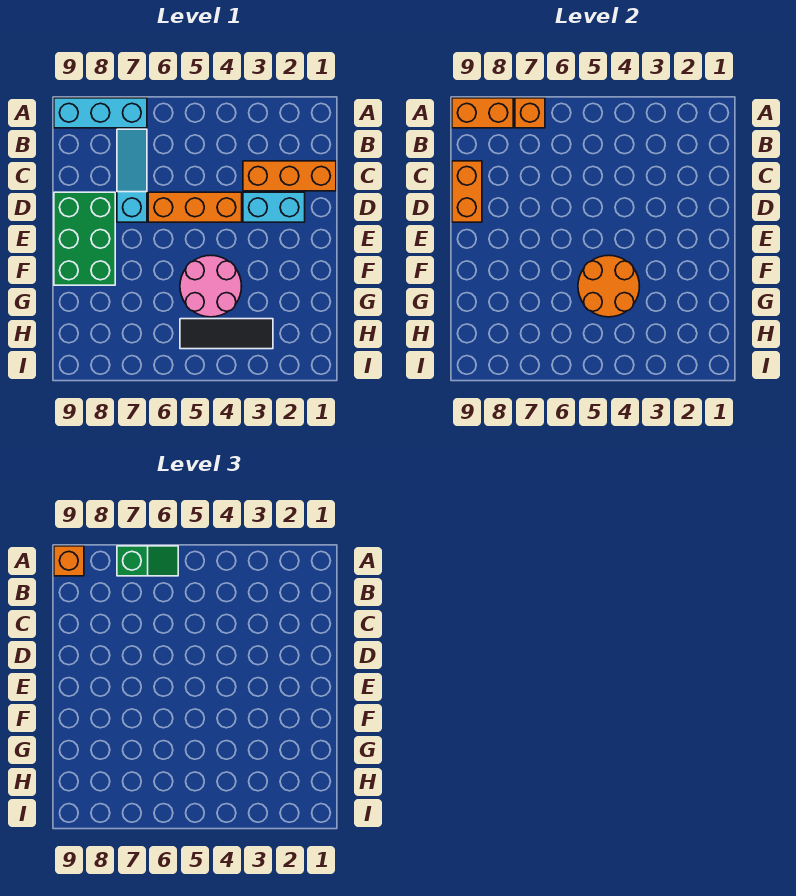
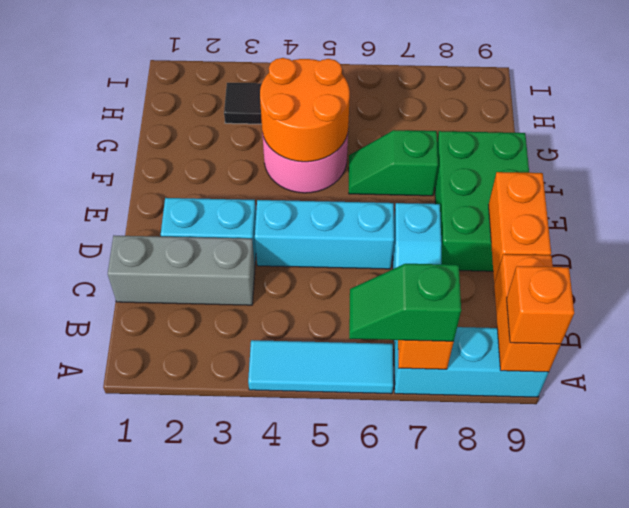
none -> cyan 1x3 tile [248,340,393,394]
orange 1x2 brick [452,98,513,128] -> orange 1x2 brick turned to [494,254,561,372]
orange 1x3 brick [243,161,336,191] -> grey 1x3 brick [108,235,255,305]
orange 1x3 brick [148,192,242,222] -> cyan 1x3 brick [255,200,394,269]
none -> green 1x2 slope [349,130,438,196]

